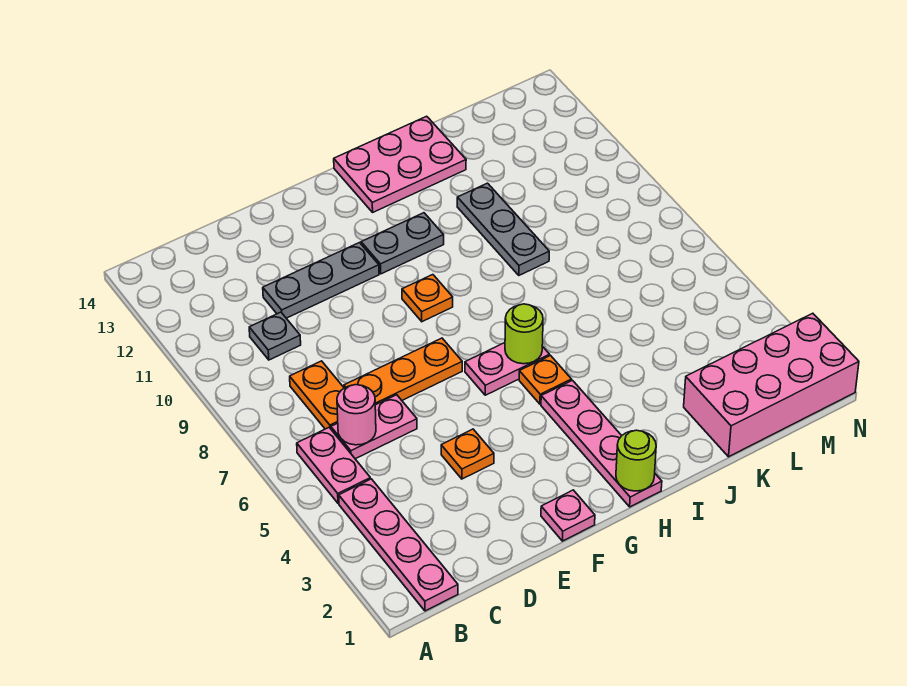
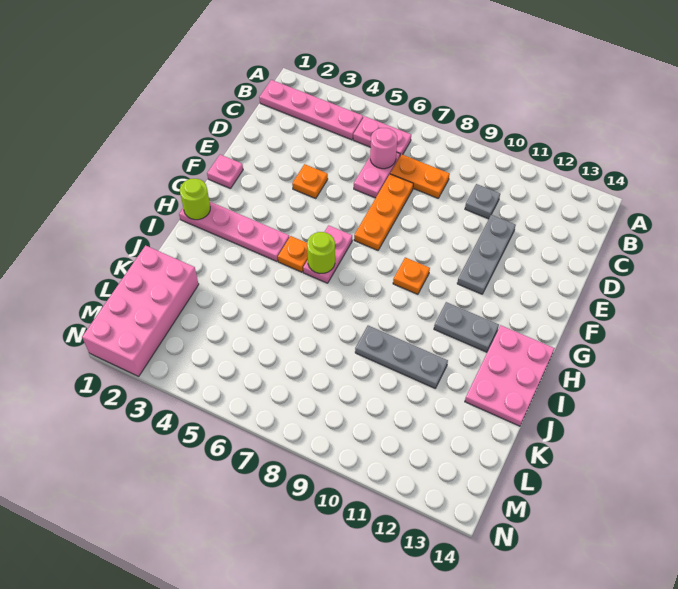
grey 1x2 plate [361,213,444,274] -> grey 1x2 plate turned to [434,302,499,352]

